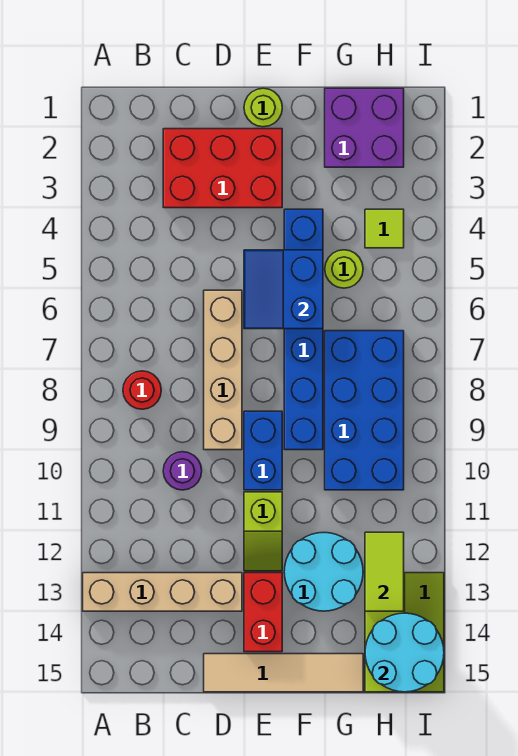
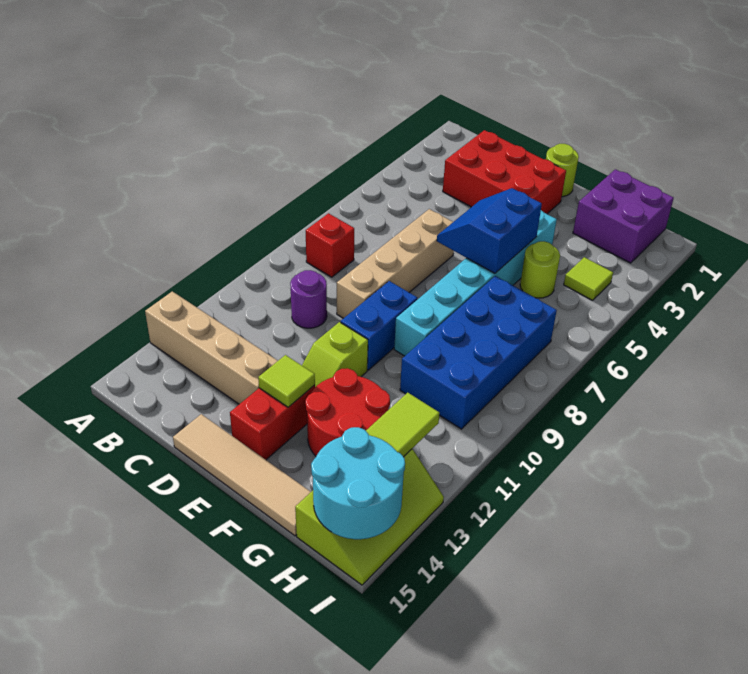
red 1x1 round brick [123,371,161,409] -> red 1x1 brick [306,213,354,277]
none -> lime 1x1 tile [258,355,315,407]
blue 1x6 brick [284,209,323,450] -> cyan 1x6 brick [394,210,557,356]
cyan 2x2 round brick [284,532,363,611] -> red 2x2 round brick [306,368,390,456]

